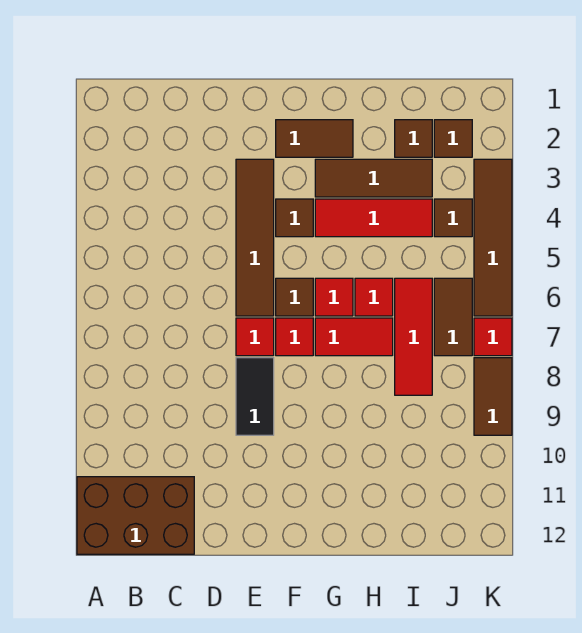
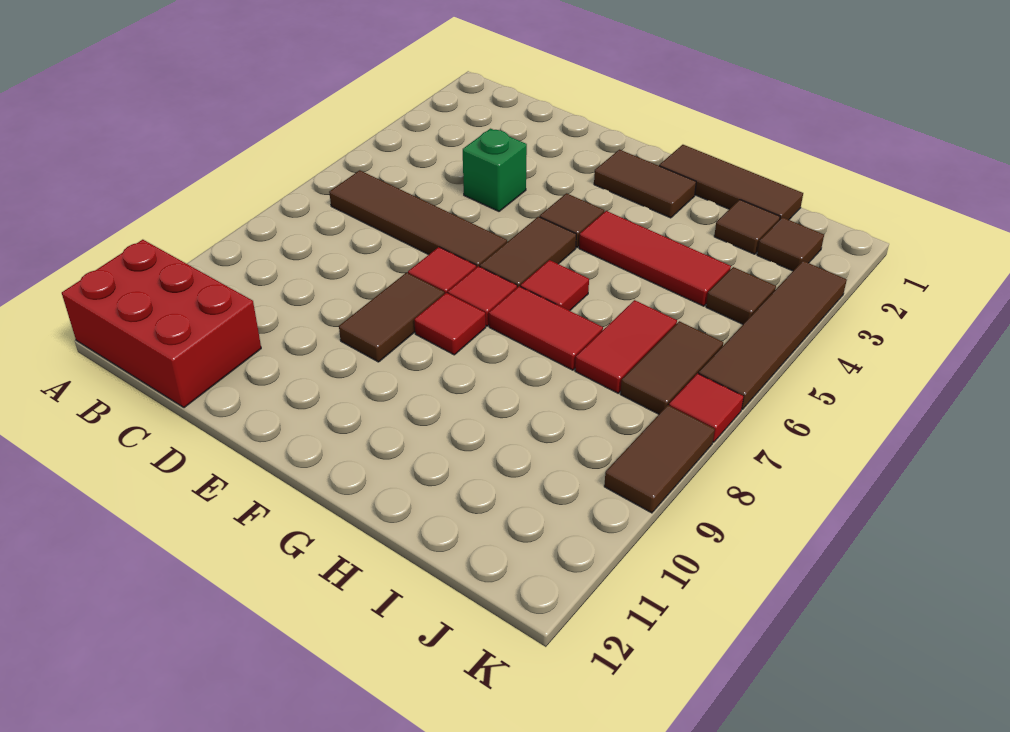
brown 2x3 brick [77,477,194,554] -> red 2x3 brick [62,240,261,408]
none -> green 1x1 brick [463,129,527,211]
brown 1x4 tile [236,159,274,316] -> brown 1x4 tile turned to [329,170,507,268]
black 1x2 tile [236,358,274,435] -> brown 1x2 tile [339,273,444,362]
brown 1x1 tile [276,278,313,316] -> brown 1x2 tile [480,217,576,288]
brown 1x3 tile [315,159,432,197] -> brown 1x3 tile moved to [659,145,803,220]
red 1x1 tile [355,278,393,316] -> red 1x1 tile moved to [414,293,486,355]
red 1x3 tile [395,278,432,395] -> red 1x2 tile [575,300,677,393]

